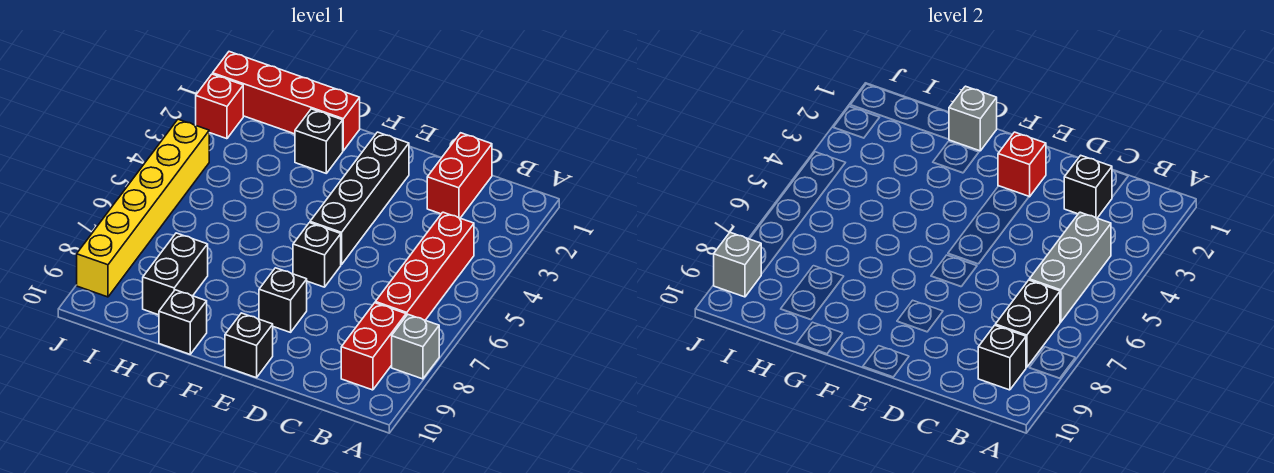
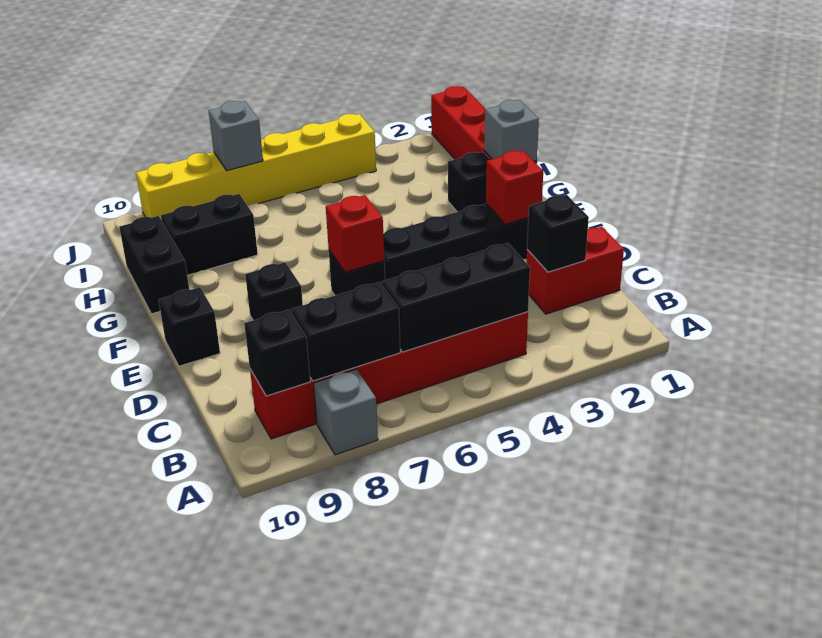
grey 1x3 brick [1029,212,1111,322] -> black 1x3 brick [382,243,530,352]
black 1x1 brick [159,290,207,354] -> black 1x2 brick [119,216,189,314]
red 1x1 brick [196,74,243,139] -> red 1x1 brick moved to [326,195,384,272]
grey 1x1 brick [714,233,761,297] -> grey 1x1 brick moved to [209,101,263,171]

